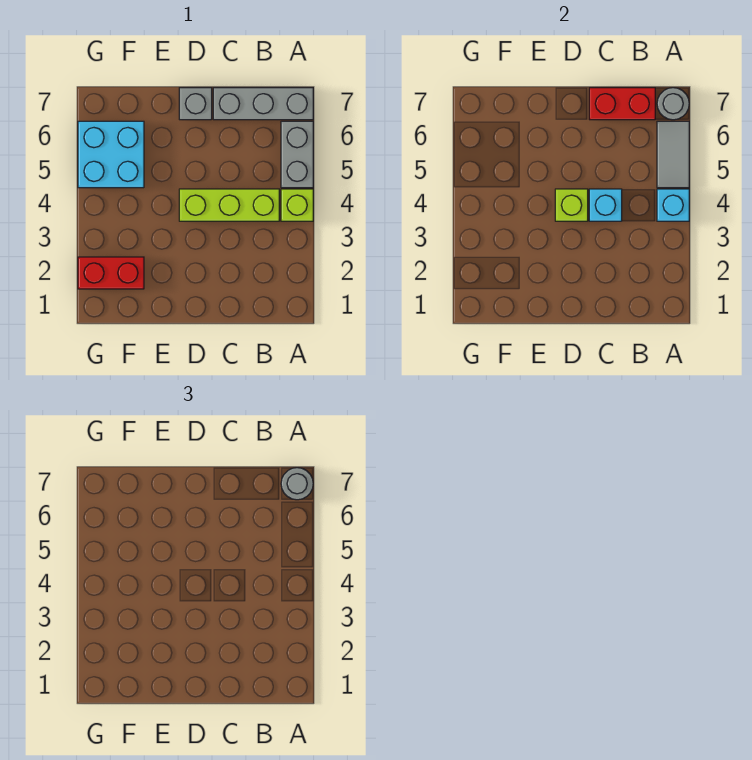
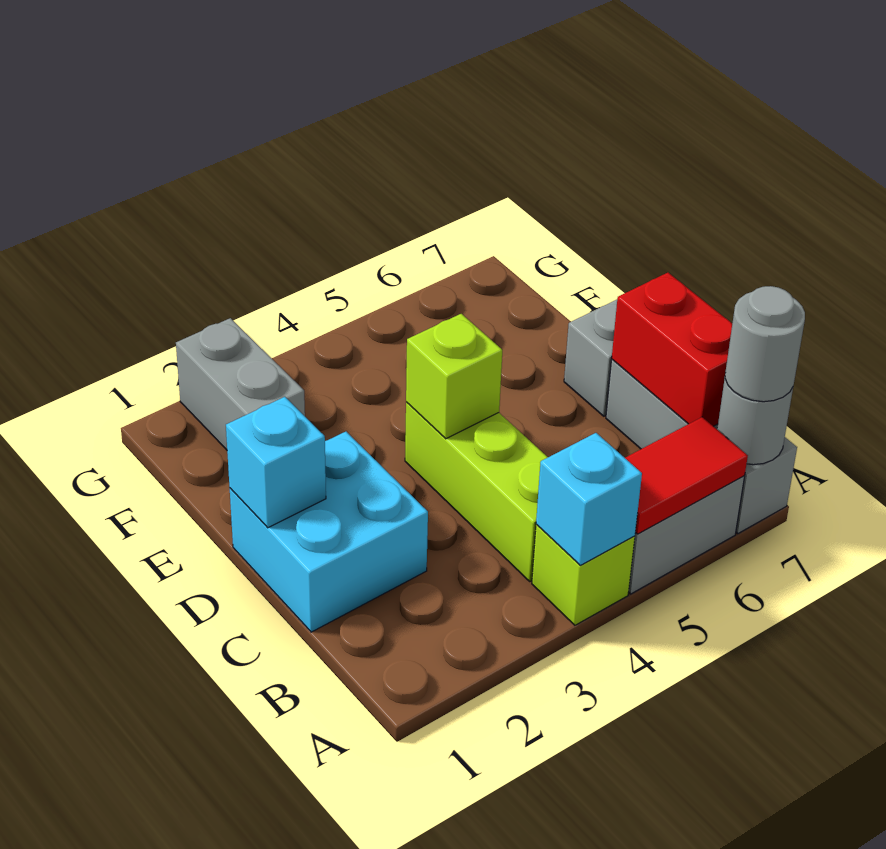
grey 1x2 tile [657,121,689,188] -> red 1x2 tile [625,417,748,534]
cyan 1x1 brick [589,189,622,221] -> cyan 1x1 brick moved to [226,397,326,528]
red 1x2 brick [78,257,144,289] -> grey 1x2 brick [176,318,305,450]
cyan 2x2 brick [78,121,144,188] -> cyan 2x2 brick moved to [230,432,428,632]

